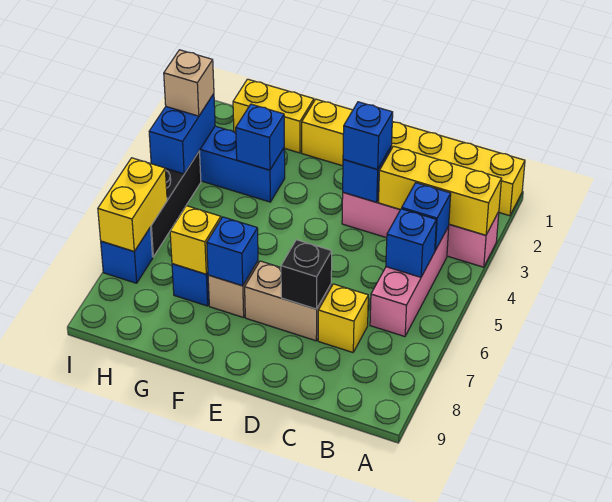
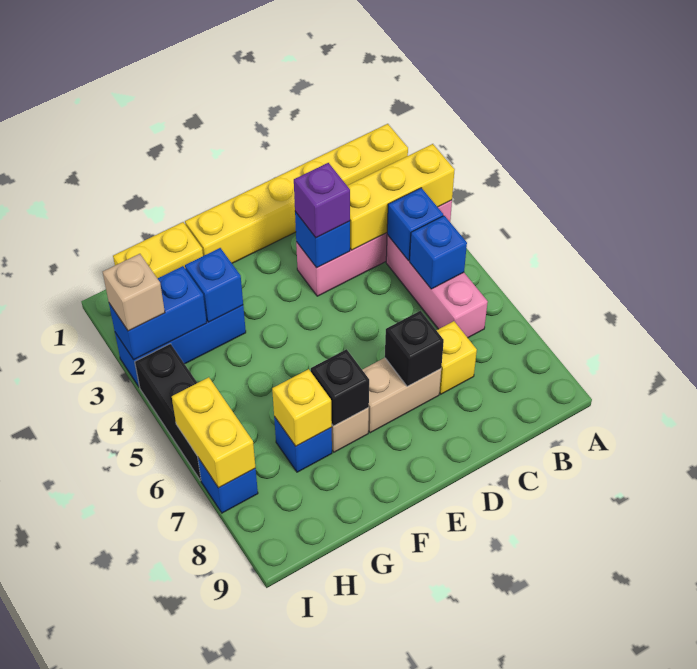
blue 1x1 brick [343,102,393,169] -> purple 1x1 brick [294,163,350,238]
blue 1x1 brick [207,217,258,286] -> black 1x1 brick [311,349,369,426]
blue 1x2 brick [149,94,215,174] -> blue 1x2 brick turned to [109,266,207,360]

